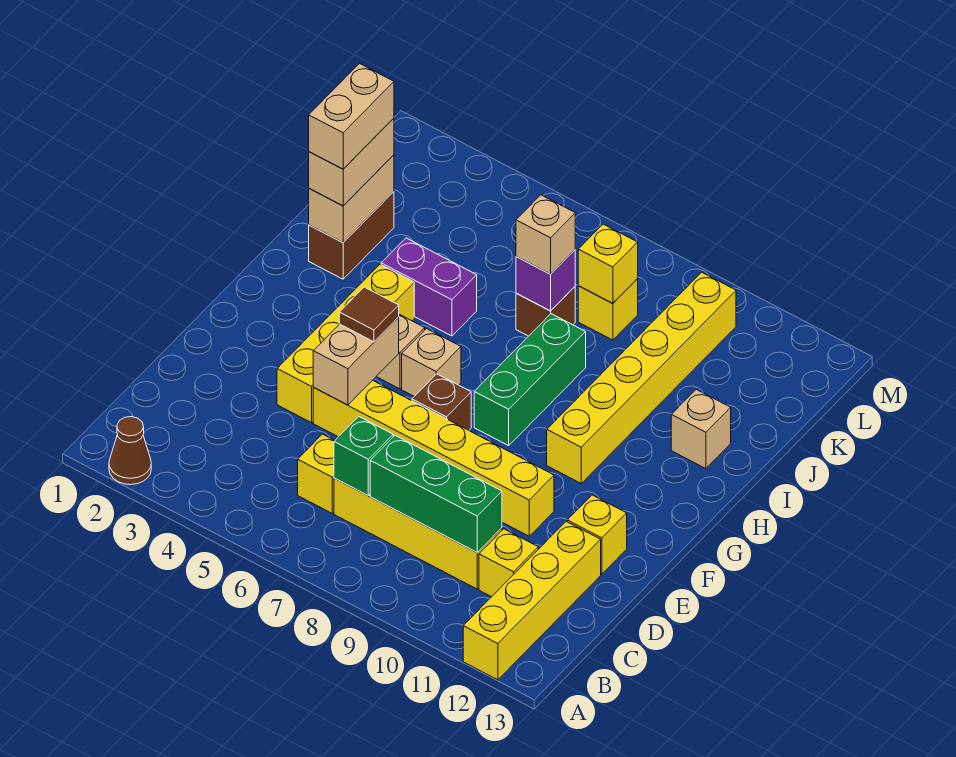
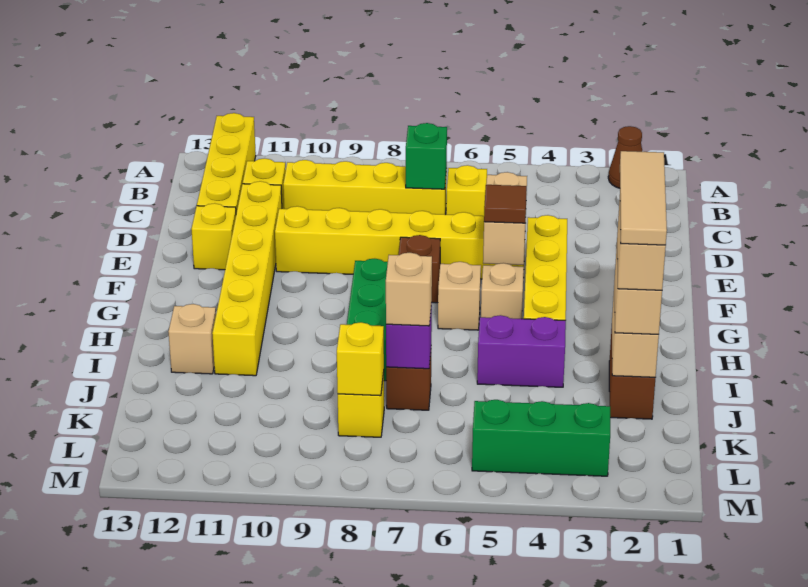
green 1x3 brick [370,435,502,552] -> green 1x3 brick moved to [472,400,610,476]
yellow 1x6 brick [547,272,736,483] -> yellow 1x6 brick moved to [212,181,282,376]
none -> tan 1x3 tile [620,151,667,245]

